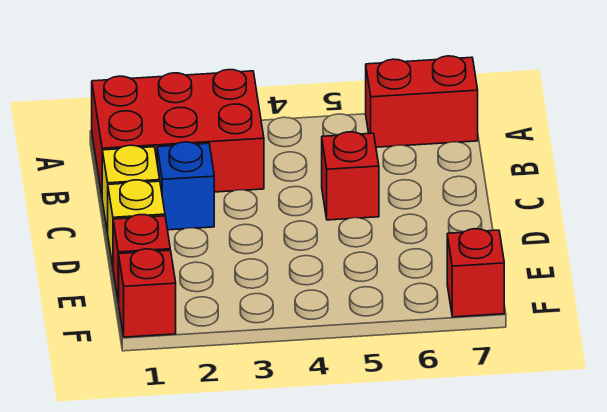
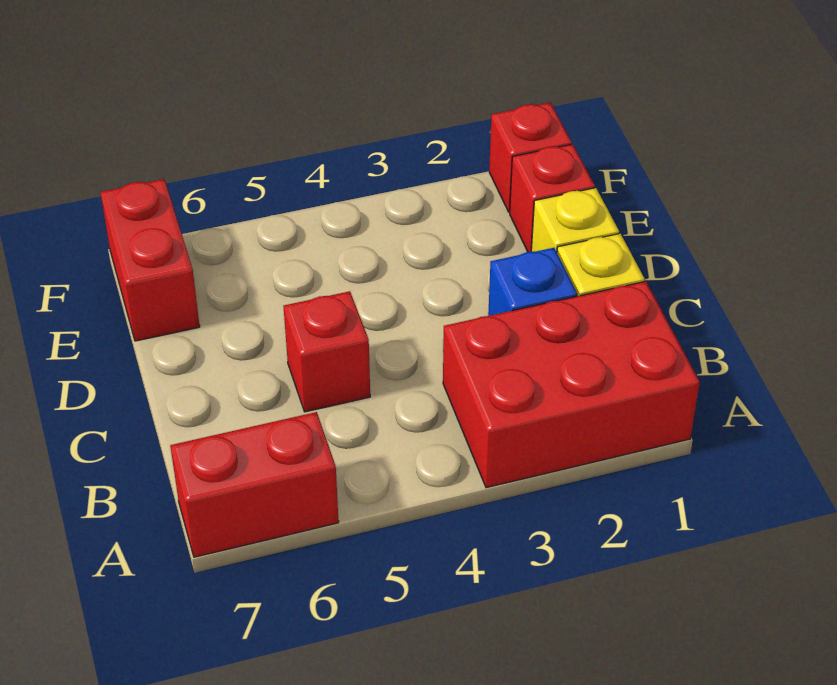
red 1x1 brick [447,229,504,317] -> red 1x2 brick [100,179,200,341]

